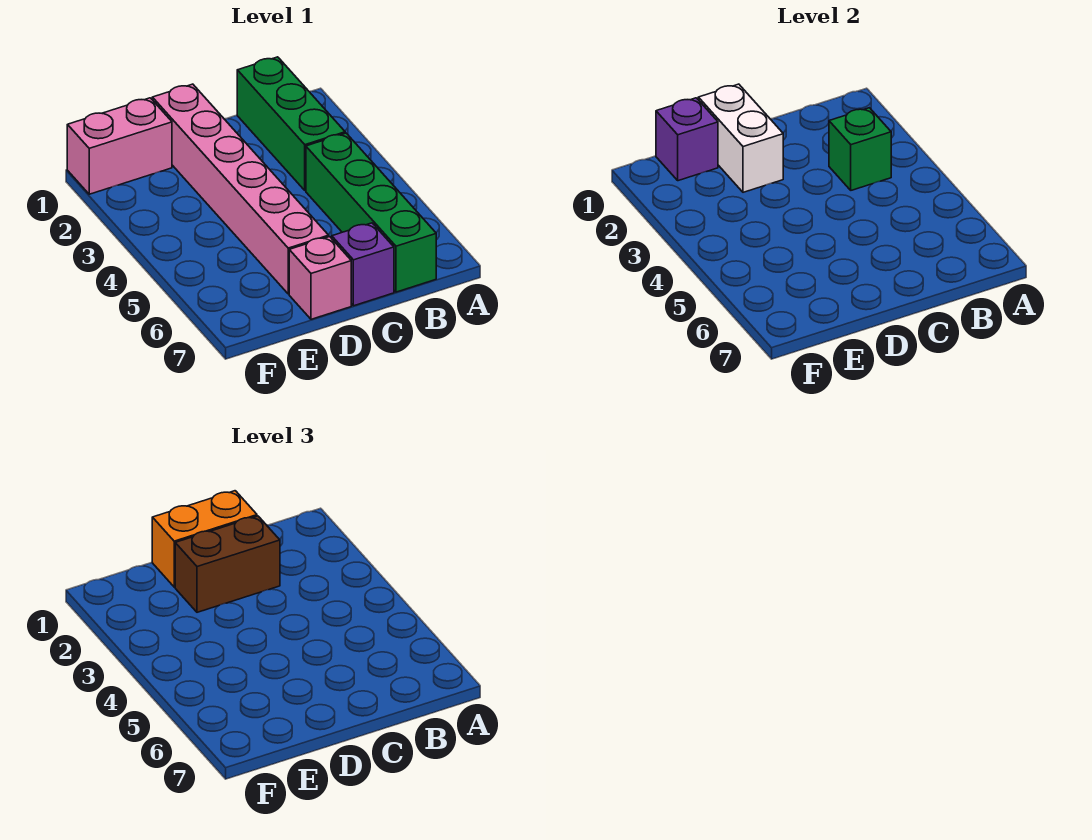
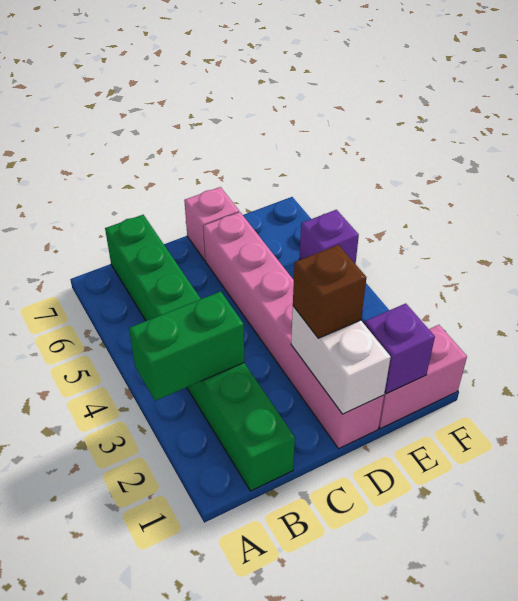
green 1x1 brick [829,108,891,190] -> green 1x2 brick [129,291,244,401]
orange 1x2 brick [152,491,257,587] -> none
brown 1x2 brick [175,516,280,612] -> brown 1x1 brick [293,245,366,338]
purple 1x1 brick [332,223,394,306] -> purple 1x1 brick moved to [299,210,359,264]

